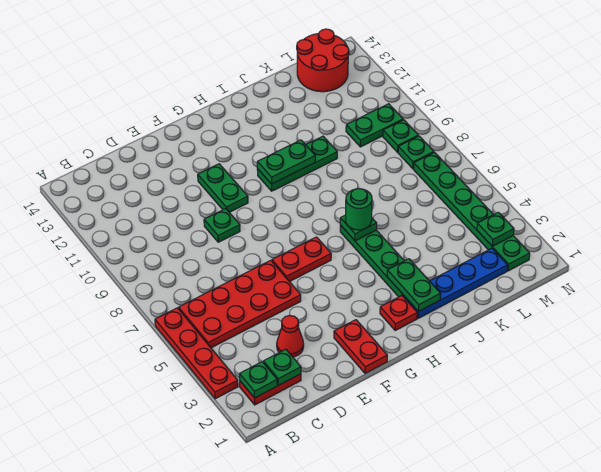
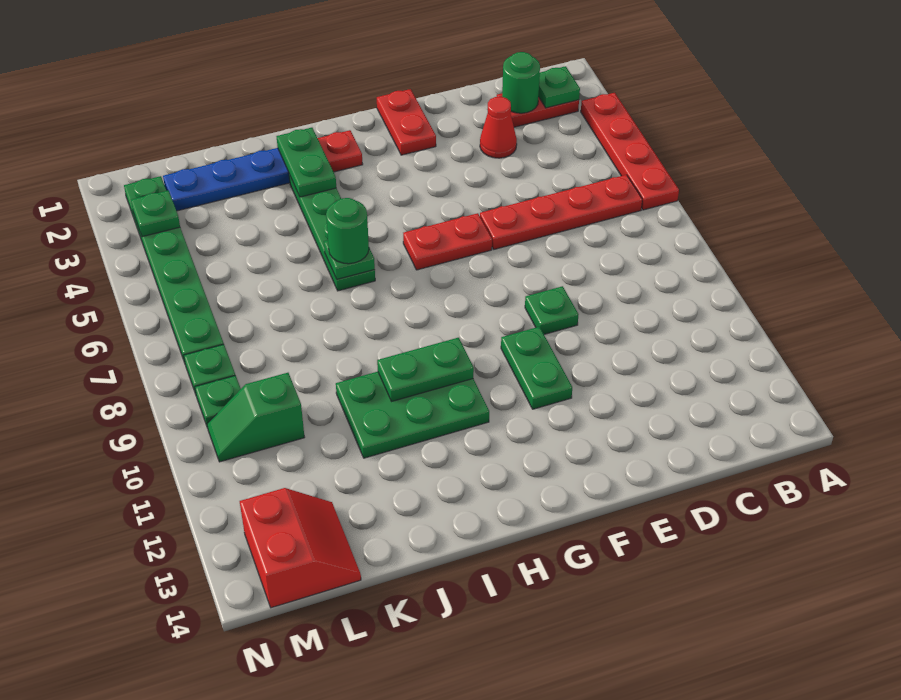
red 2x4 plate [179,260,301,348] -> red 1x4 plate [480,175,642,249]
green 1x1 plate [263,349,301,386] -> green 1x1 round brick [502,52,540,113]
green 1x3 plate [257,136,337,191] -> green 2x3 plate [336,372,489,458]
green 1x2 plate [346,104,403,147] -> green 1x2 slope [207,373,305,462]
red 2x2 round brick [297,29,349,92] -> red 2x2 slope [240,488,361,608]

